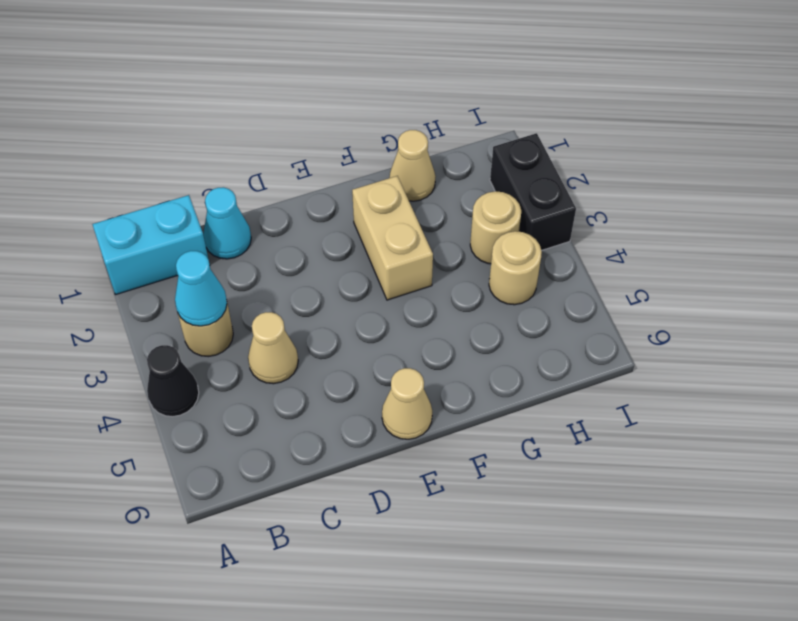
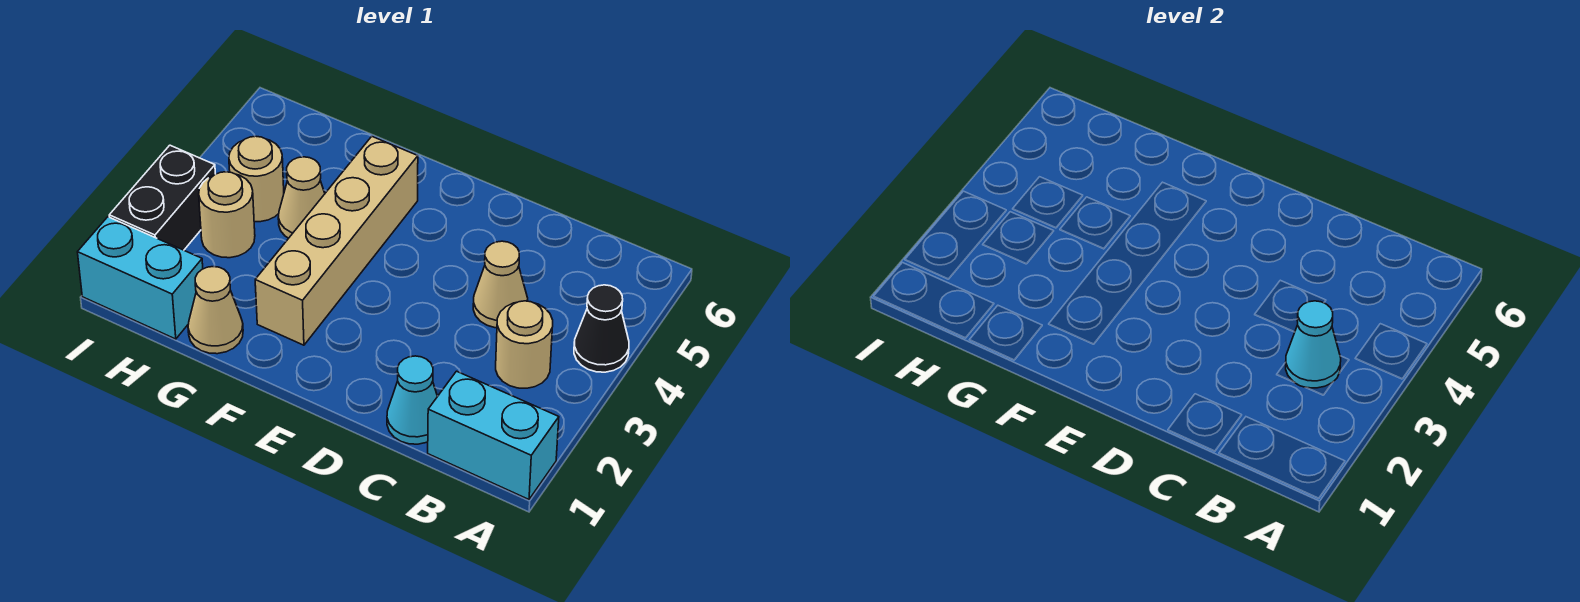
tan 1x1 cone [382,368,432,439] -> tan 1x1 cone moved to [278,157,325,238]
tan 1x2 brick [352,176,433,300] -> tan 1x4 brick [255,136,418,345]
none -> cyan 1x2 brick [78,217,203,339]

